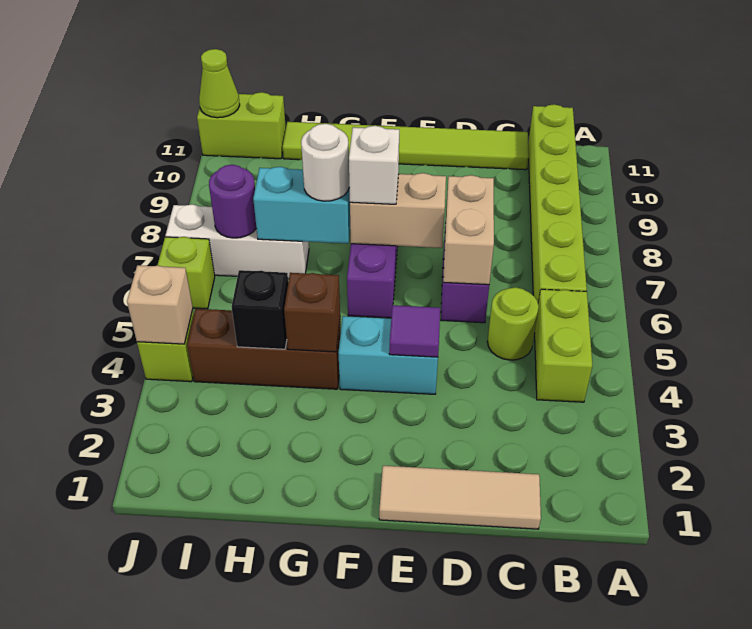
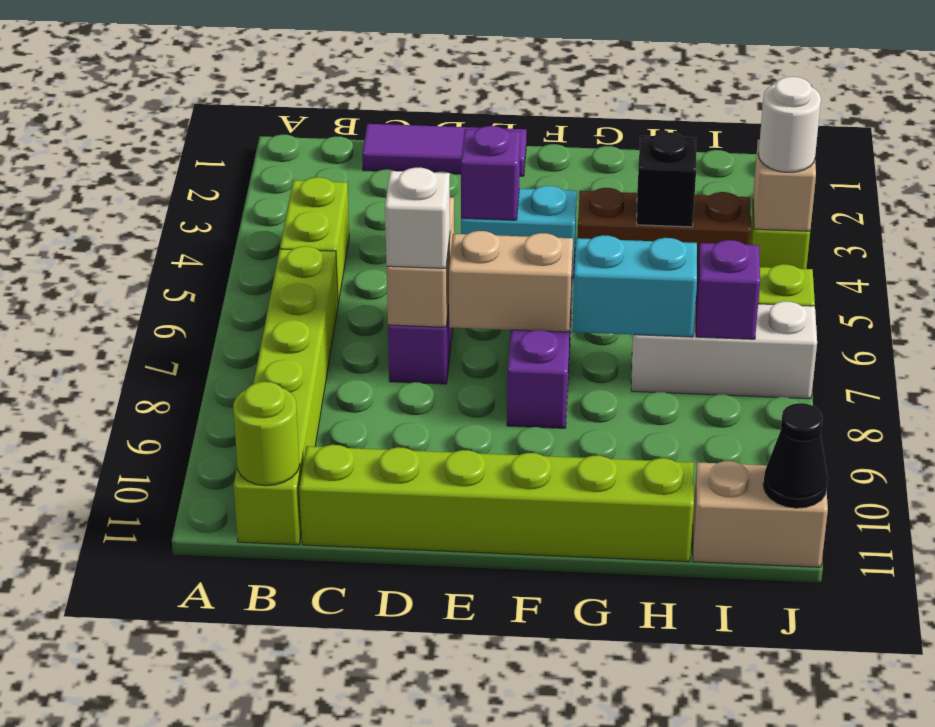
tan 1x3 tile [379,466,541,529] -> purple 1x3 tile [362,124,526,176]
lime 1x1 round brick [487,287,539,360] -> lime 1x1 round brick moved to [233,382,300,486]
lime 1x6 tile [283,122,529,170] -> lime 1x6 brick [299,445,694,562]
purple 1x1 tile [389,305,440,357] -> purple 1x1 brick [461,126,520,220]
white 1x1 brick [349,126,399,204] -> white 1x1 brick moved to [385,168,450,269]
brown 1x1 brick [284,273,340,352] -> none
white 1x1 round brick [301,124,349,201] -> white 1x1 round brick moved to [758,77,821,172]
purple 1x1 round brick [209,165,256,238] -> purple 1x1 brick [696,240,760,339]
lime 1x2 brick [197,92,286,159] -> tan 1x2 brick [693,461,828,567]
lime 1x1 cone [199,49,240,118] -> black 1x1 cone [763,403,828,508]

